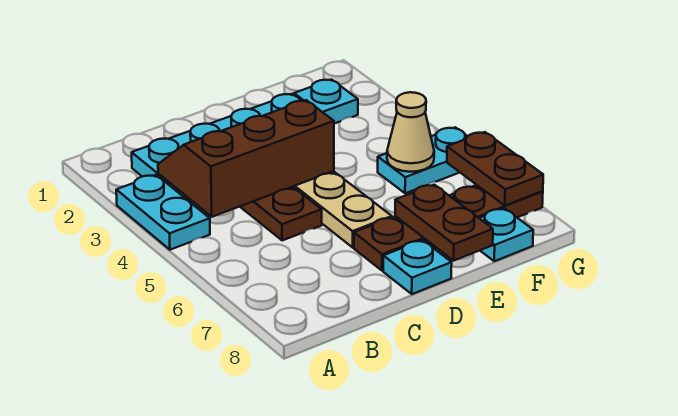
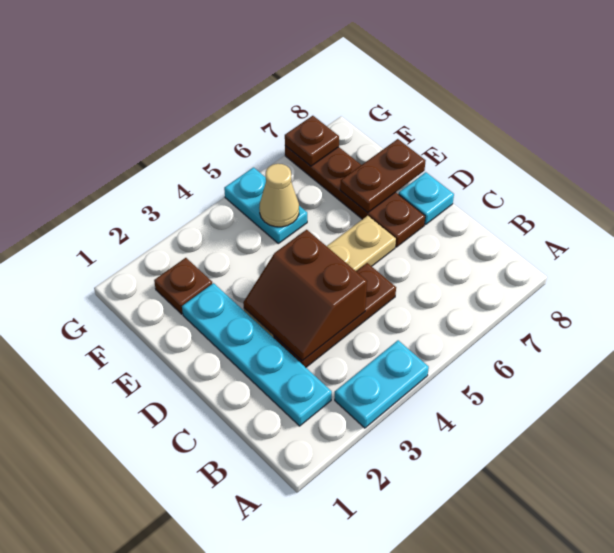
brown 2x3 slope [158,100,334,217] -> brown 2x2 slope [243,230,367,361]
cyan 1x1 plate [294,80,358,124] -> brown 1x1 plate [154,258,212,314]
cyan 1x1 plate [479,208,533,261] -> none
brown 1x2 plate [447,132,543,206] -> brown 1x1 plate [285,116,339,166]

